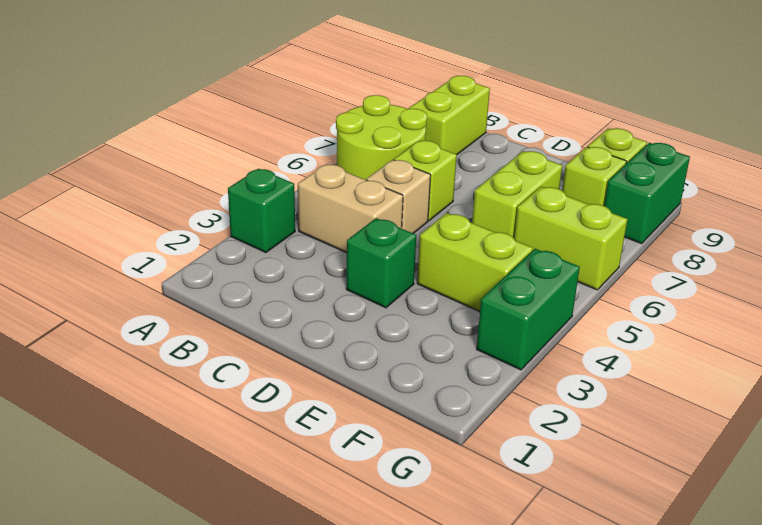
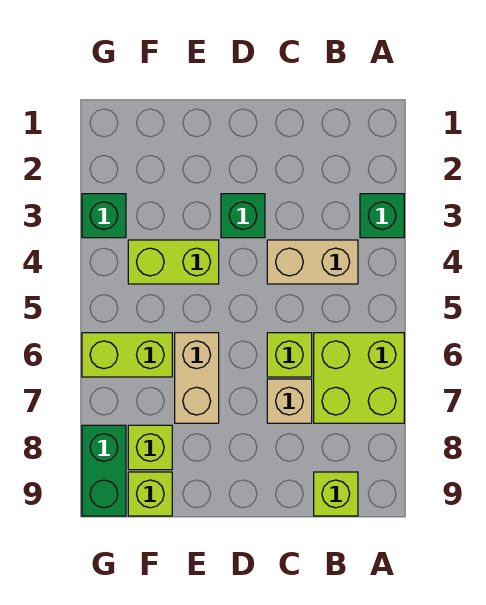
lime 2x2 round brick [336,95,427,180] -> lime 2x2 brick [314,333,404,423]
lime 1x2 brick [409,76,490,155] -> lime 1x1 brick [314,472,358,516]
tan 1x1 brick [366,160,431,233] -> tan 1x1 brick moved to [267,379,312,423]
lime 1x2 brick [472,151,562,238] -> tan 1x2 brick [175,333,219,423]
green 1x2 brick [477,249,580,370] -> green 1x1 brick [82,194,126,238]

